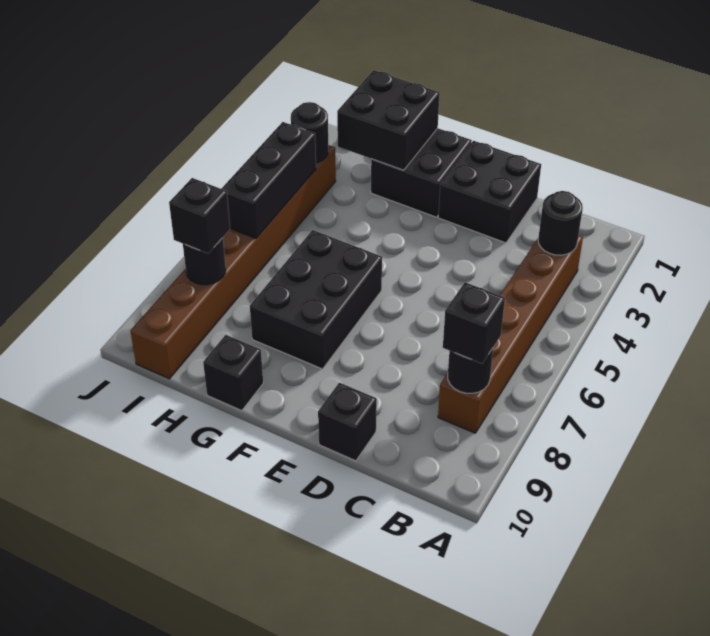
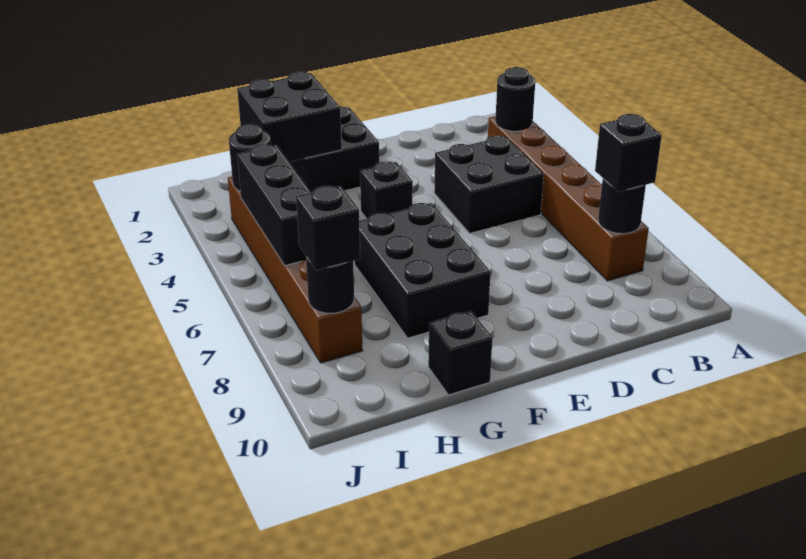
black 2x2 brick [438,141,541,243] -> black 2x2 brick moved to [434,135,544,233]
black 1x1 brick [318,383,377,461] -> black 1x1 brick moved to [360,161,413,219]
brown 1x8 brick [131,145,336,379] -> brown 1x6 brick [228,177,363,363]

